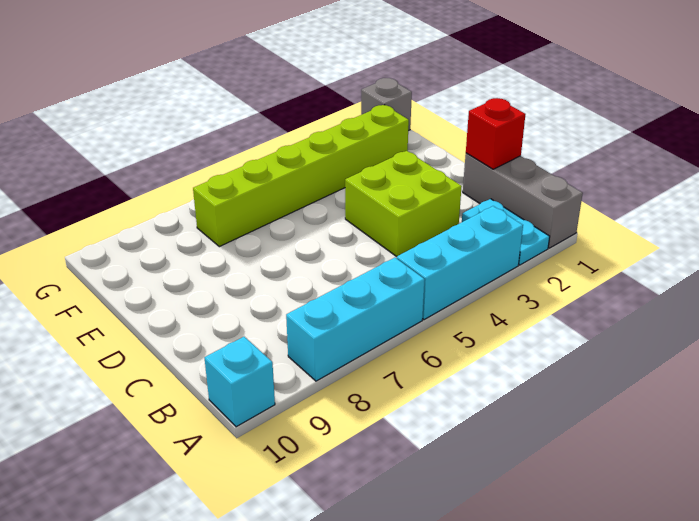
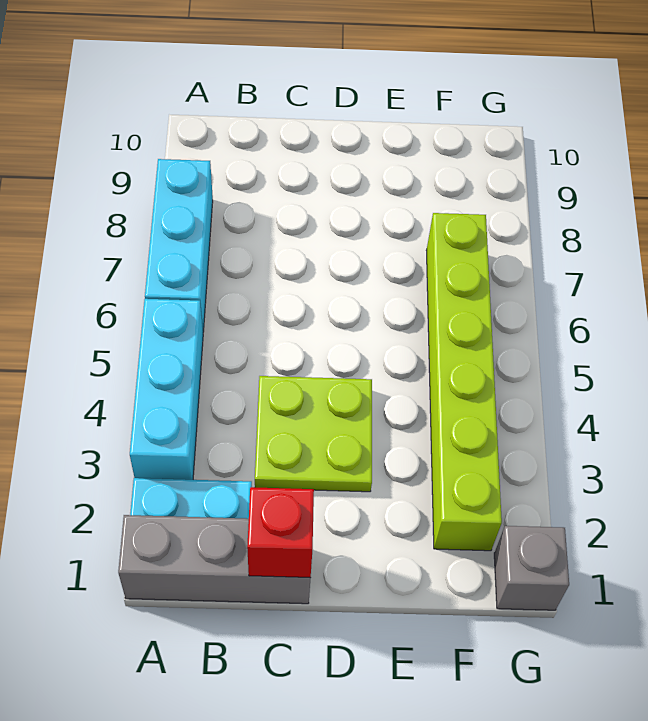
cyan 1x1 brick [205,337,275,427] -> none
lime 2x2 brick [345,151,462,257] -> lime 2x2 plate [255,376,372,492]

